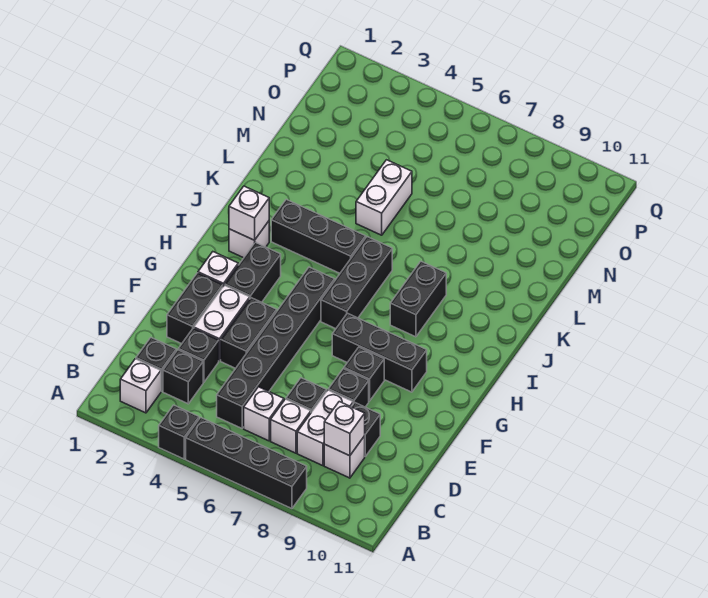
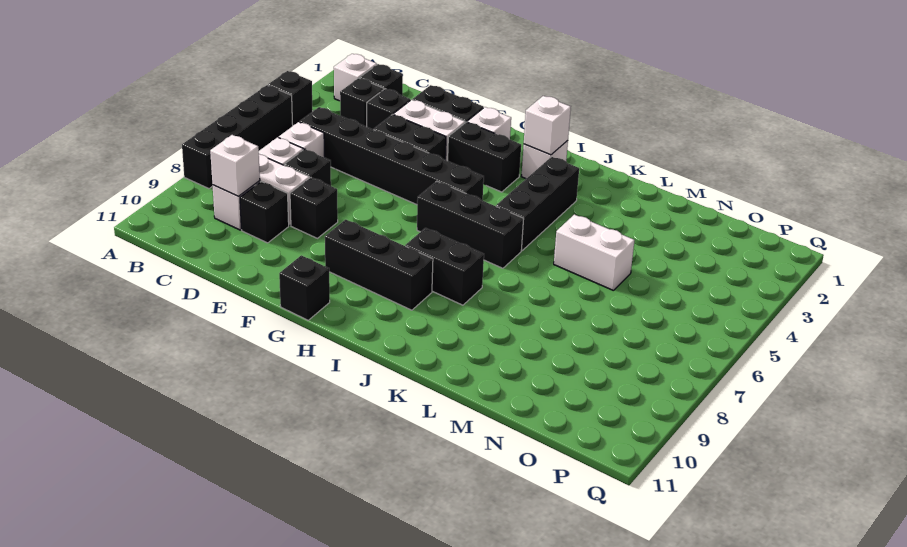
black 1x1 brick [344,347,384,401] -> black 1x1 brick moved to [279,255,330,320]
black 1x3 brick [332,313,427,392] -> black 1x3 brick turned to [325,220,433,310]

